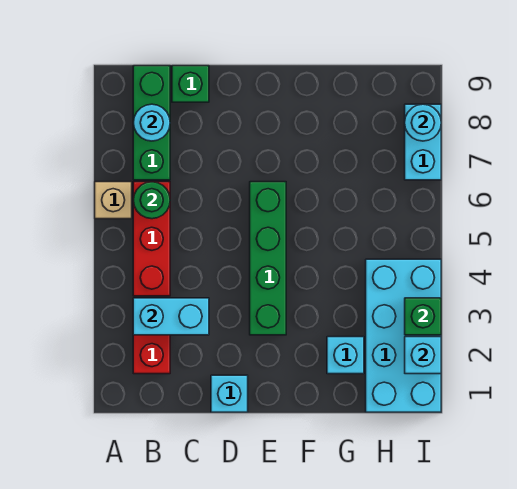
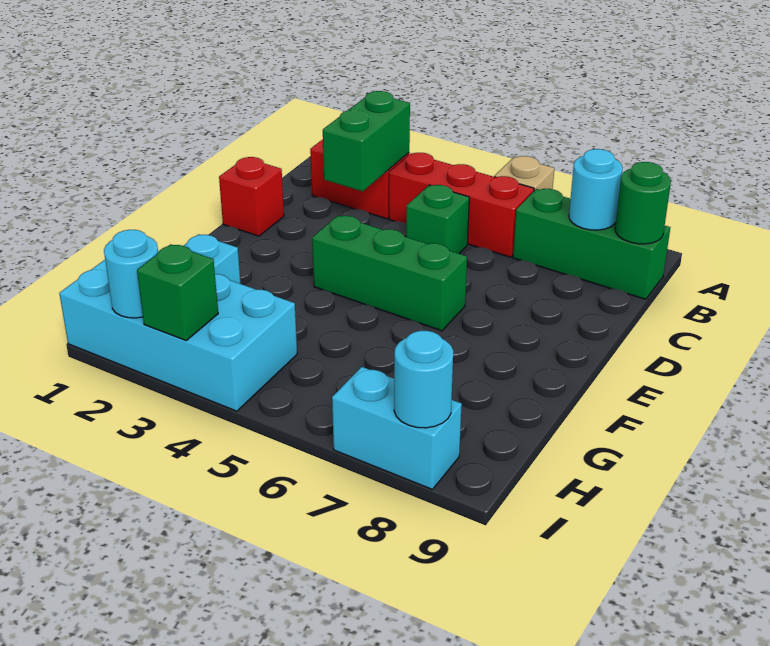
cyan 1x2 brick [133,298,209,335] -> green 1x2 brick [323,91,410,191]
green 1x1 round brick [133,182,170,219] -> green 1x1 round brick moved to [615,162,671,244]
green 1x1 brick [172,66,209,102] -> green 1x1 brick moved to [406,185,469,254]
cyan 1x1 brick [211,375,248,412] -> red 1x1 brick [219,157,284,236]
green 1x4 brick [250,182,286,335] -> green 1x3 brick [312,216,467,331]
cyan 1x1 brick [405,337,441,374] -> cyan 1x1 round brick [104,230,158,318]

